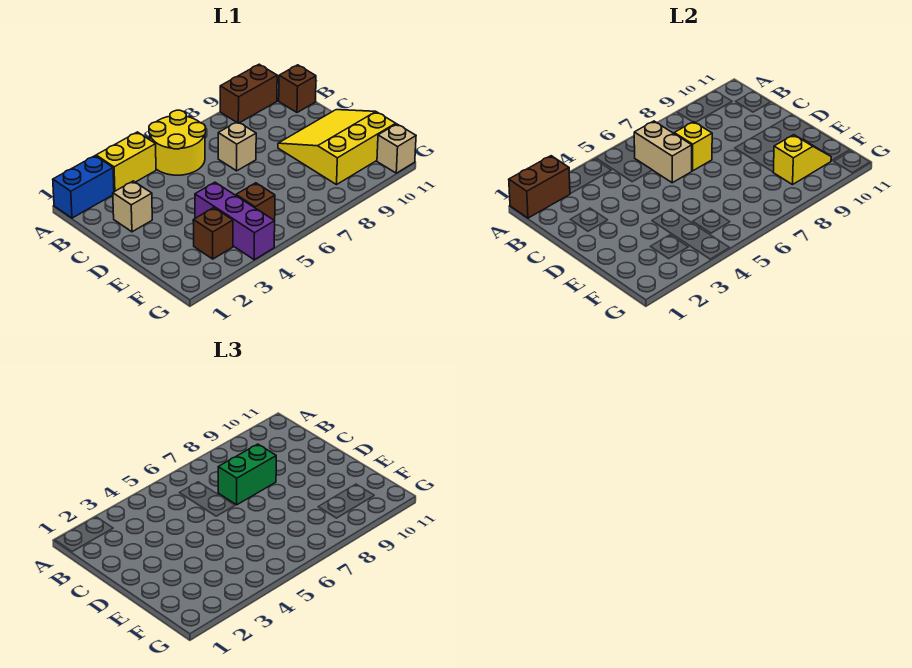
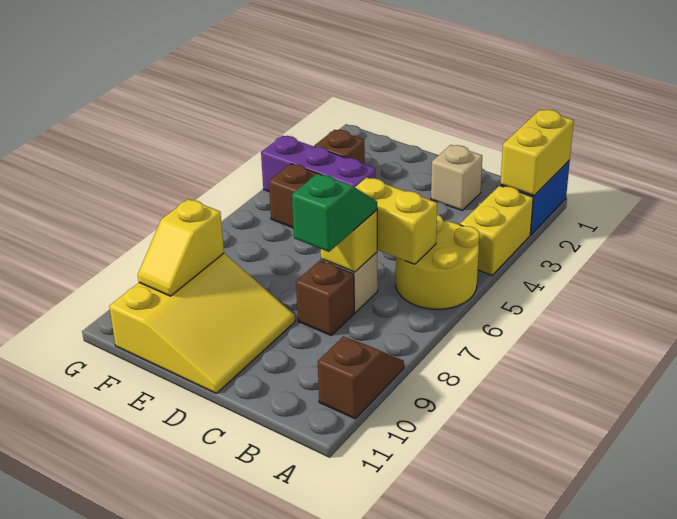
brown 1x2 brick [509,156,570,218] -> yellow 1x2 brick [500,110,574,196]
brown 1x2 brick [220,64,277,123] -> brown 1x2 slope [318,336,404,419]
tan 1x2 brick [634,121,692,183] -> yellow 1x2 brick [355,177,437,264]
brown 1x1 brick [279,65,316,113] -> brown 1x1 brick moved to [296,261,354,335]
green 1x2 brick [218,444,276,505] -> green 1x2 slope [292,174,377,252]
tan 1x1 brick [377,124,416,173] -> none

